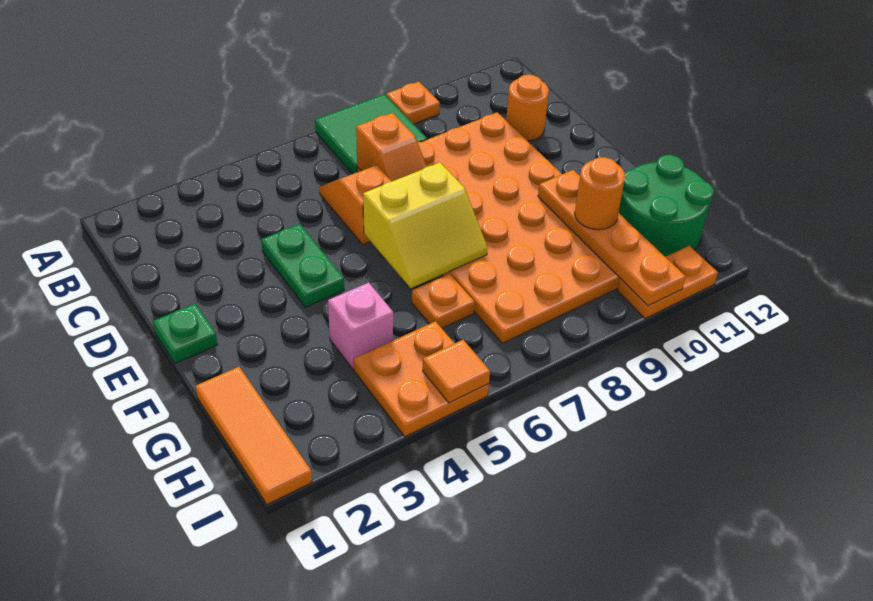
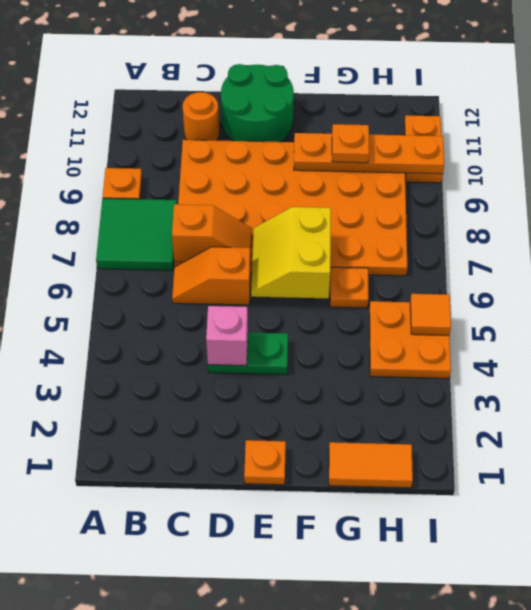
green 1x1 plate [153,304,217,363] -> orange 1x1 plate [244,440,286,485]
yellow 2x2 slope [363,163,488,288] -> yellow 2x2 slope turned to [251,207,331,298]
orange 1x3 tile [195,367,312,505] -> orange 1x2 tile [329,442,413,488]
pink 1x1 brick [328,283,393,369] -> pink 1x1 brick moved to [206,306,248,366]
orange 1x1 round brick [575,157,625,230] -> orange 1x1 plate [332,124,369,163]
green 2x2 round brick [619,155,714,257] -> green 2x2 round brick moved to [221,64,294,142]

